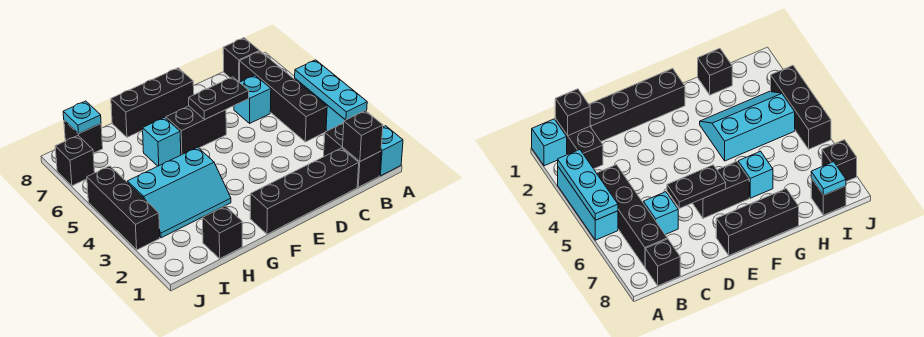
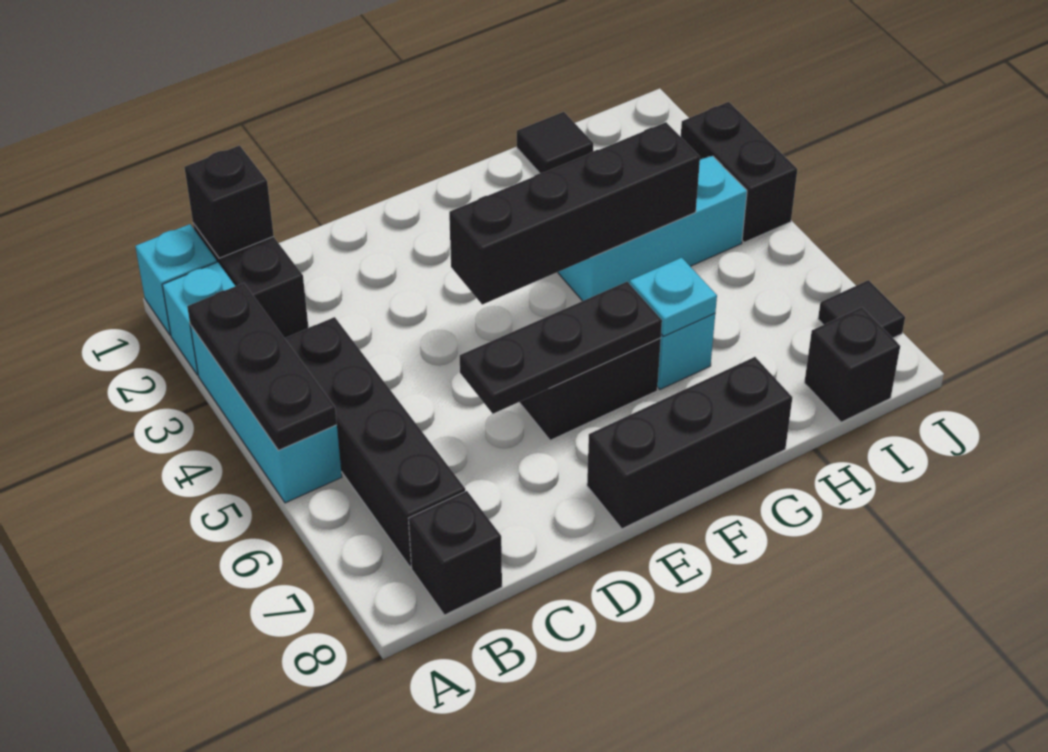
cyan 1x3 plate [295,60,367,120] -> black 1x3 plate [187,283,337,450]
black 1x4 brick [250,148,359,234] -> black 1x4 brick moved to [449,122,700,305]
cyan 1x1 brick [234,75,271,123] -> cyan 1x1 brick moved to [162,262,235,375]
black 1x2 plate [189,77,249,119] -> black 1x3 plate [460,282,662,414]
black 1x1 brick [203,206,242,259] -> black 1x1 tile [517,112,593,173]
cyan 1x1 plate [63,101,101,134] -> cyan 1x1 plate moved to [630,258,717,336]
black 1x3 brick [87,166,160,250] -> black 1x2 brick [681,102,797,242]
black 1x1 brick [55,136,95,186] -> black 1x1 tile [818,280,905,338]

